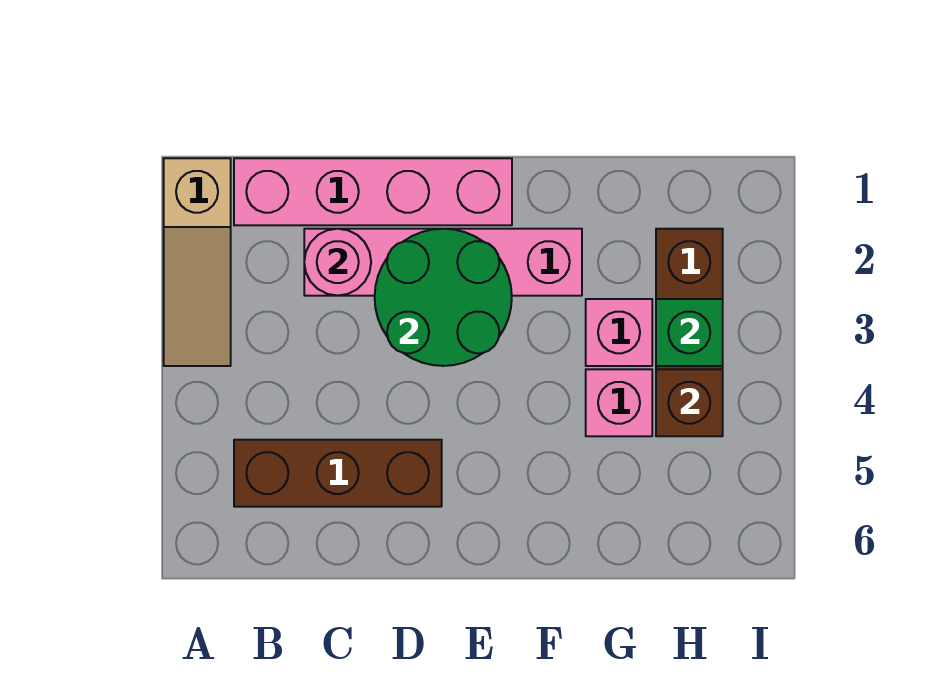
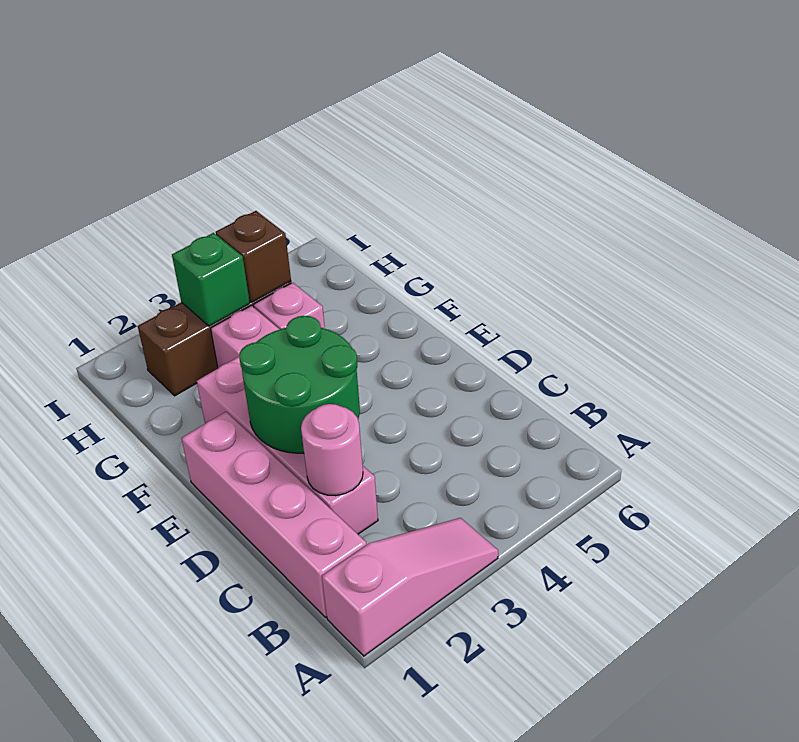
tan 1x3 slope [164,158,231,366] -> pink 1x3 slope [322,518,498,656]
brown 1x3 brick [234,440,442,507] -> none

